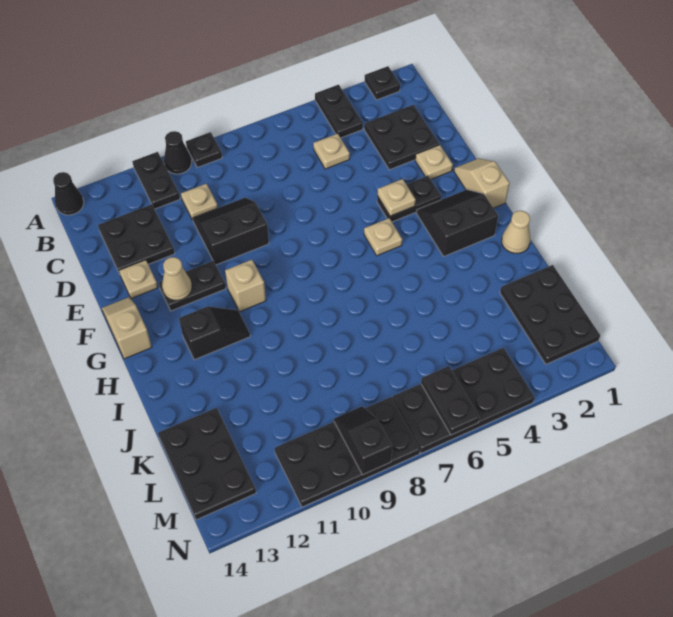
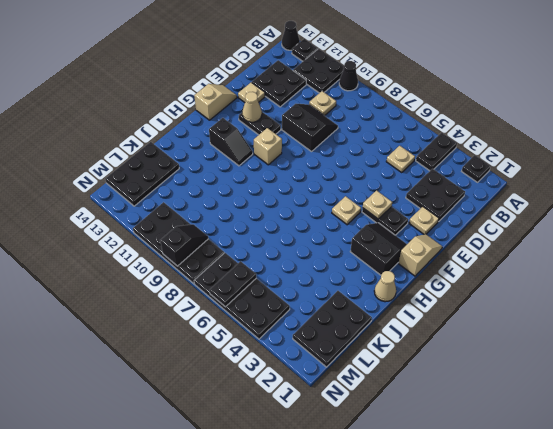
black 1x1 plate [186,132,222,168] -> black 1x1 plate moved to [292,39,318,61]
black 1x2 plate [132,152,180,209] -> black 2x2 plate [293,49,344,93]

